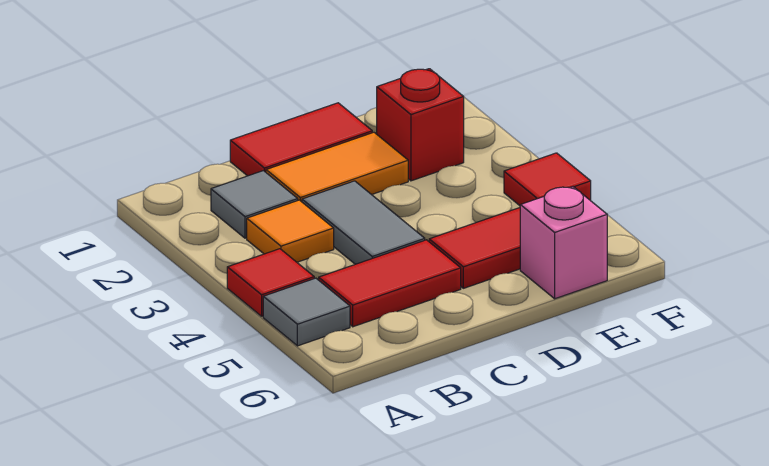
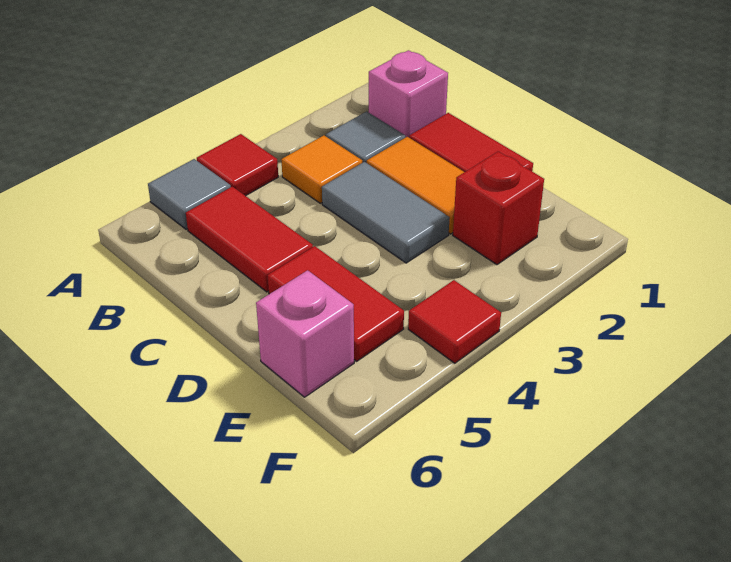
none -> pink 1x1 brick [369,50,448,137]
grey 1x2 tile [302,181,425,264] -> grey 1x2 tile turned to [322,162,450,263]

